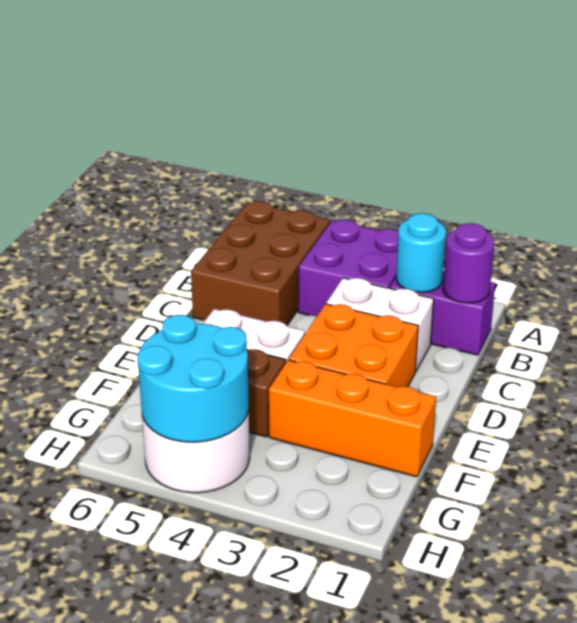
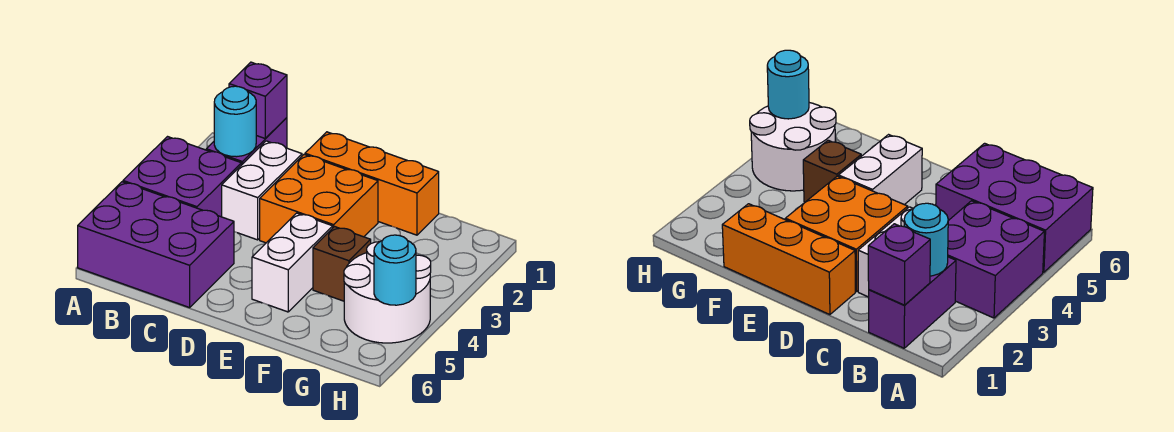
brown 2x3 brick [191,201,330,325] -> purple 2x3 brick [78,182,234,308]
purple 1x1 round brick [443,223,495,303] -> purple 1x1 brick [229,62,287,138]
orange 1x3 brick [269,360,436,477] -> orange 1x3 brick turned to [305,132,439,235]
cyan 2x2 round brick [137,315,249,442] -> cyan 1x1 round brick [374,235,416,305]

